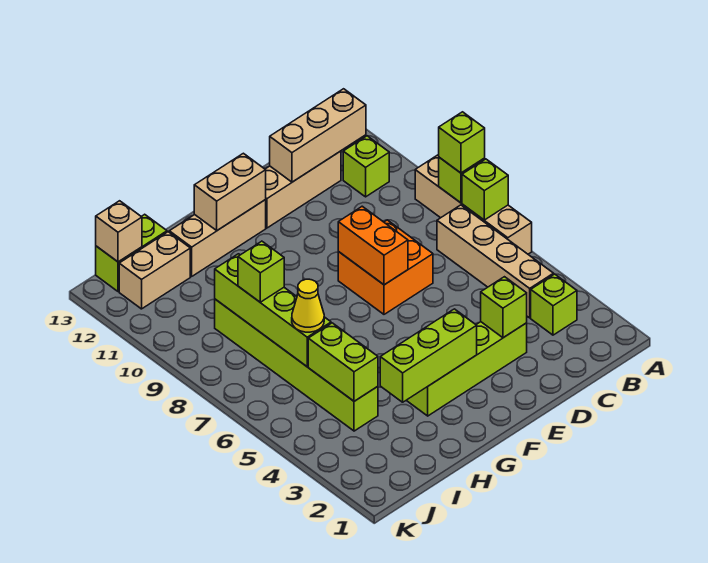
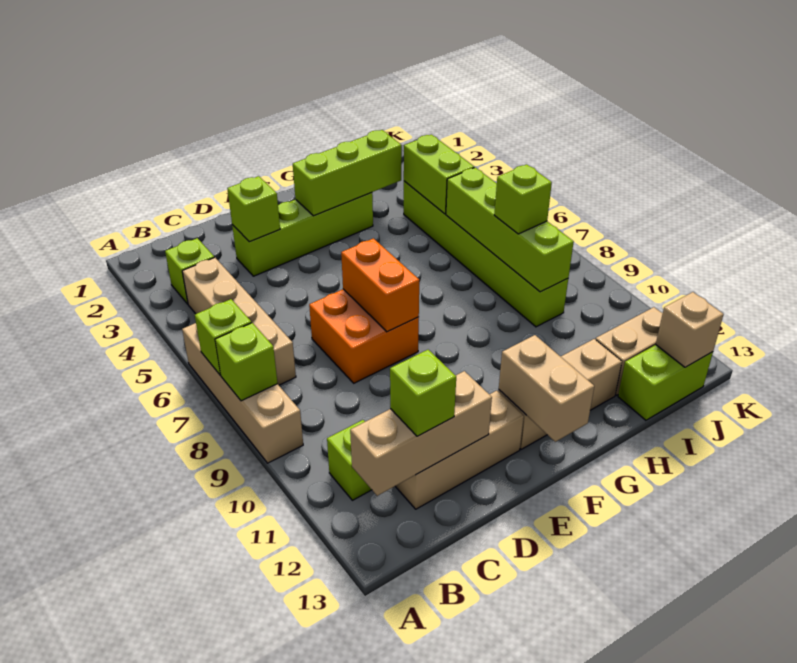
lime 1x1 brick [439,112,485,173] -> lime 1x1 brick moved to [390,350,456,436]
tan 1x2 brick [194,153,266,230] -> tan 1x2 brick turned to [499,335,594,442]
yellow 1x1 cone [292,279,324,332] -> none

